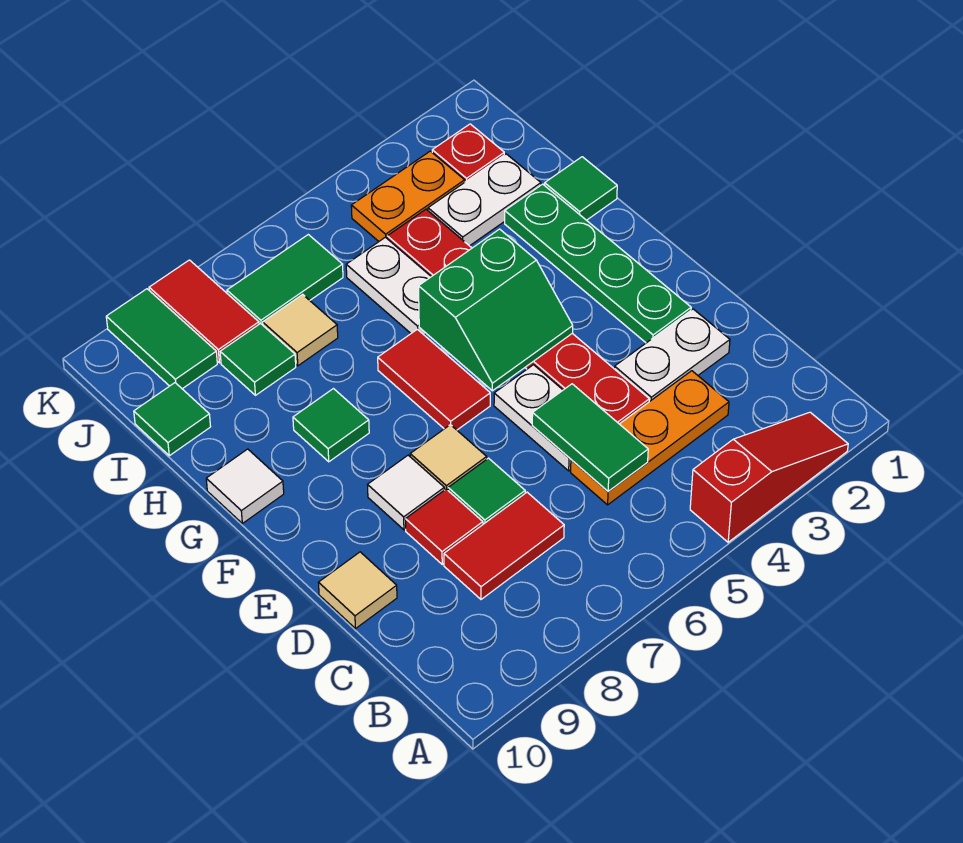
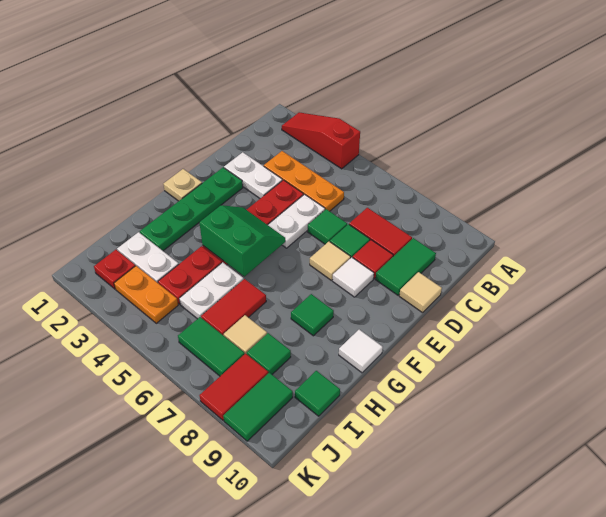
green 1x2 tile [532,384,648,491] -> green 1x2 tile moved to [375,238,436,295]
none -> tan 1x1 plate [163,169,202,201]
red 1x2 tile [378,329,490,430] -> red 1x2 tile moved to [201,279,266,336]
green 1x1 tile [545,157,617,220] -> green 1x1 tile moved to [308,209,347,244]

